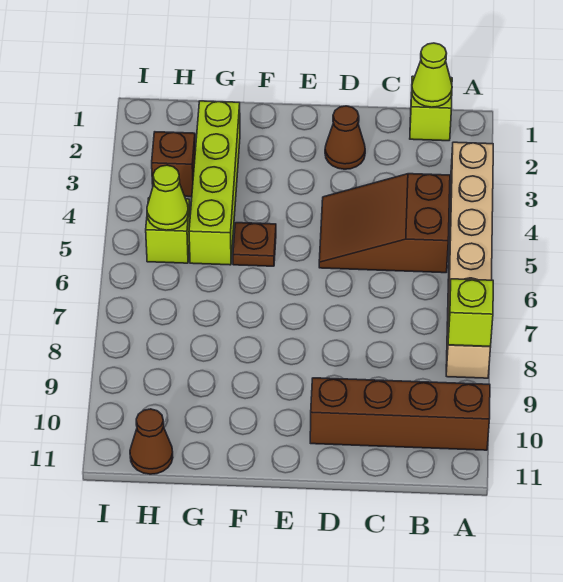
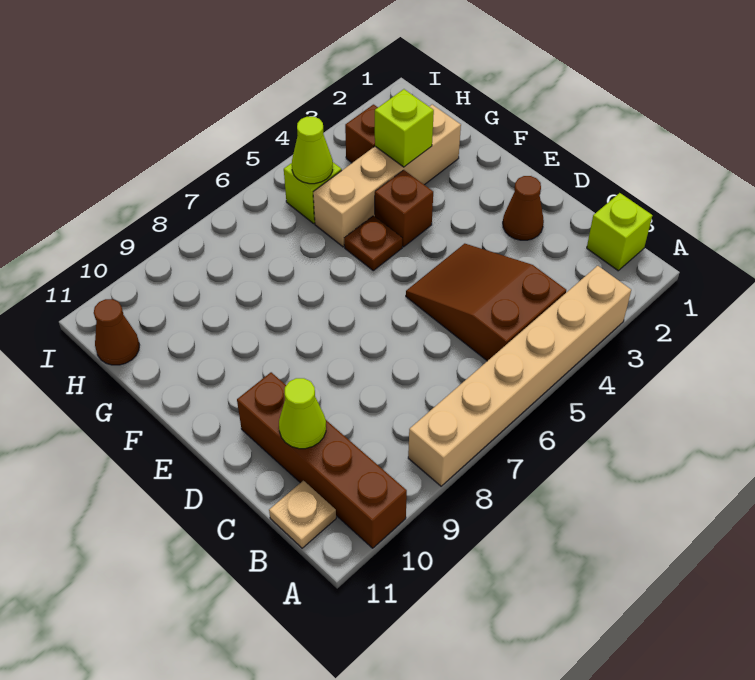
lime 1x1 brick [448,279,493,346] -> lime 1x1 brick moved to [375,89,434,167]
lime 1x1 cone [412,43,452,107] -> lime 1x1 cone moved to [279,378,326,449]
none -> tan 1x1 plate [269,481,336,548]
none -> brown 1x1 brick [375,170,433,247]
lime 1x4 brick [189,101,240,265] -> tan 1x4 brick [313,105,461,247]

